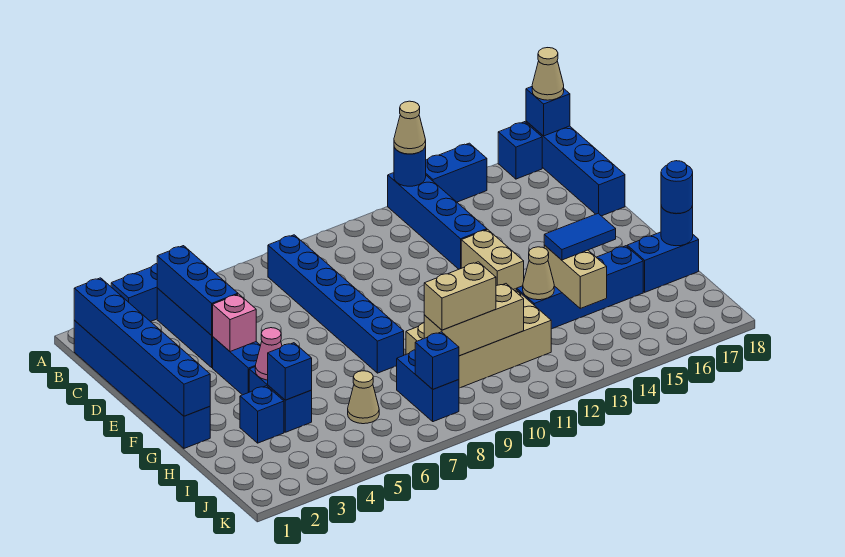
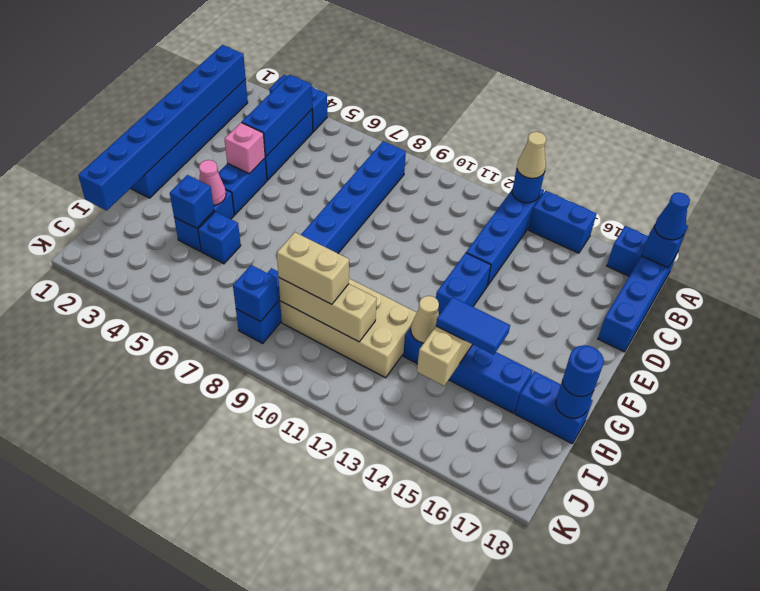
tan 1x1 cone [532,48,564,100] -> blue 1x1 cone [655,192,690,240]
blue 1x6 brick [74,278,210,416] -> blue 1x8 brick [78,45,246,211]
tan 1x2 brick [461,230,524,290] -> blue 1x2 brick [436,253,491,315]
blue 1x1 brick [240,386,284,443] -> blue 1x1 brick moved to [198,212,241,264]
tan 1x1 cone [348,371,379,424] -> none

